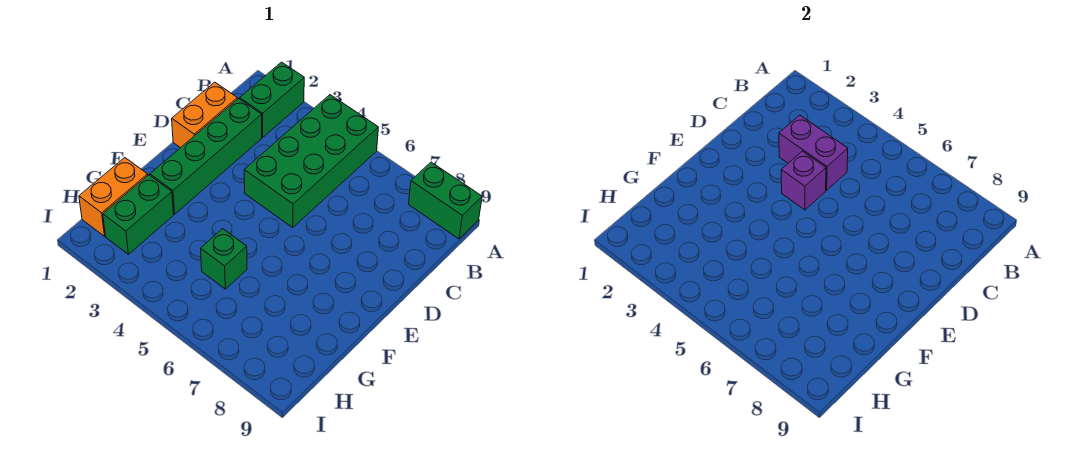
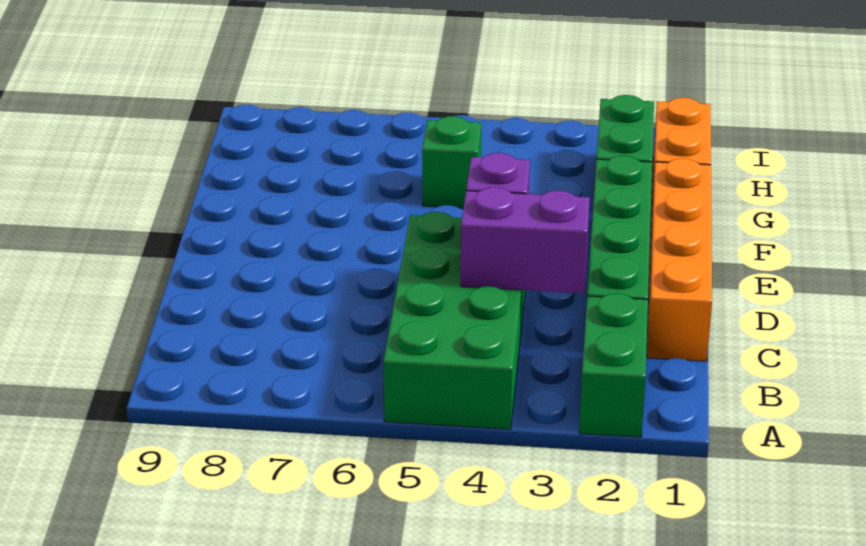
green 1x2 brick [409,162,482,239] -> none
orange 1x2 brick [172,82,237,148] -> orange 1x4 brick [647,159,712,361]

